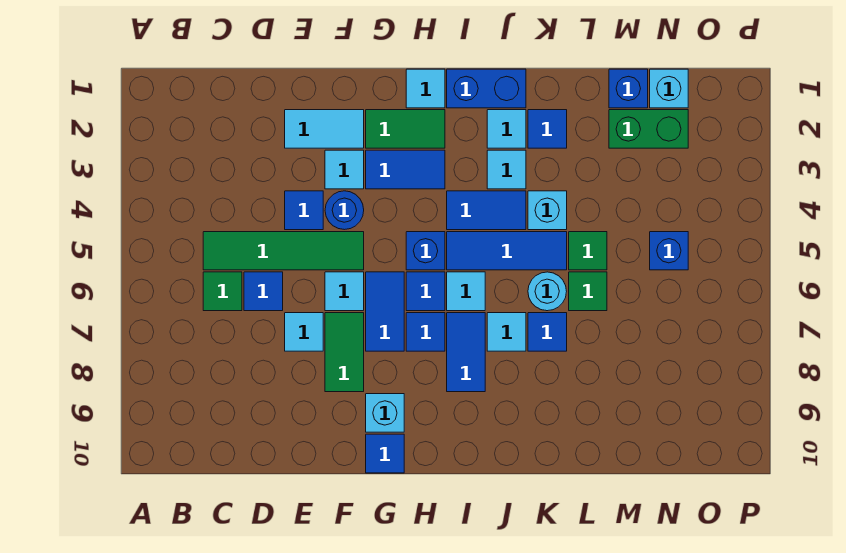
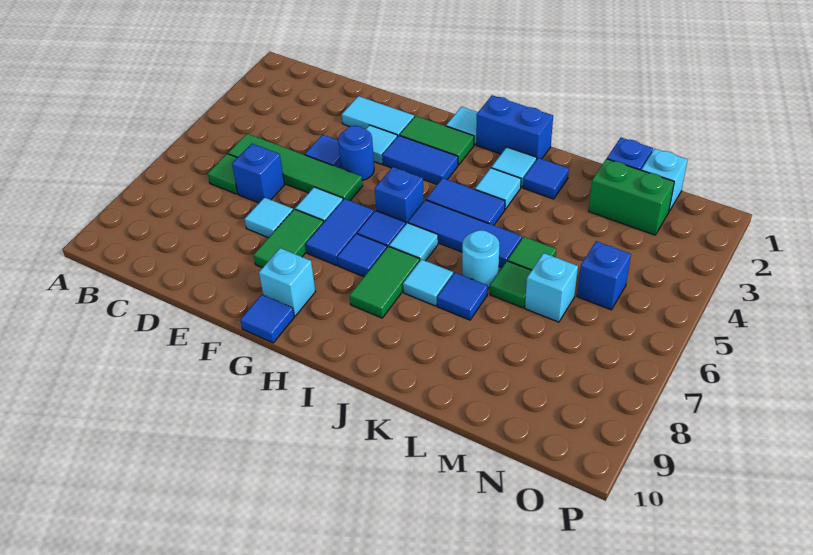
blue 1x1 tile [244,272,283,311] -> blue 1x1 brick [232,144,285,203]
blue 1x2 tile [447,313,485,392] -> green 1x2 tile [350,246,420,318]
cyan 1x1 brick [528,191,567,230] -> cyan 1x1 brick moved to [525,253,578,322]

